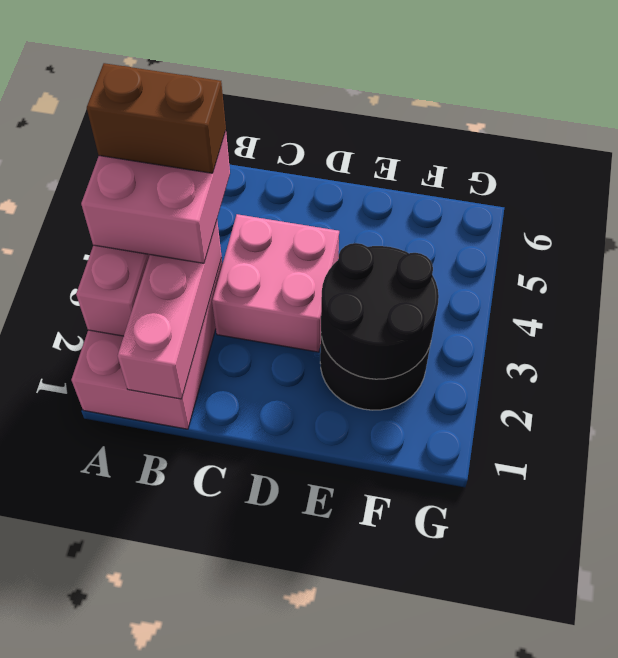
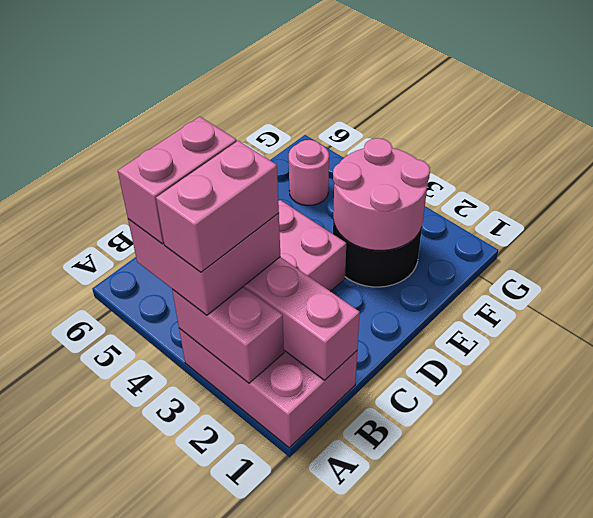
none -> pink 1x2 brick [156,141,279,272]
brown 1x2 brick [87,63,226,173] -> pink 1x2 brick [118,117,237,244]
black 2x2 round brick [321,243,439,379] -> pink 2x2 round brick [333,138,430,251]
none -> pink 1x1 round brick [289,140,329,206]

